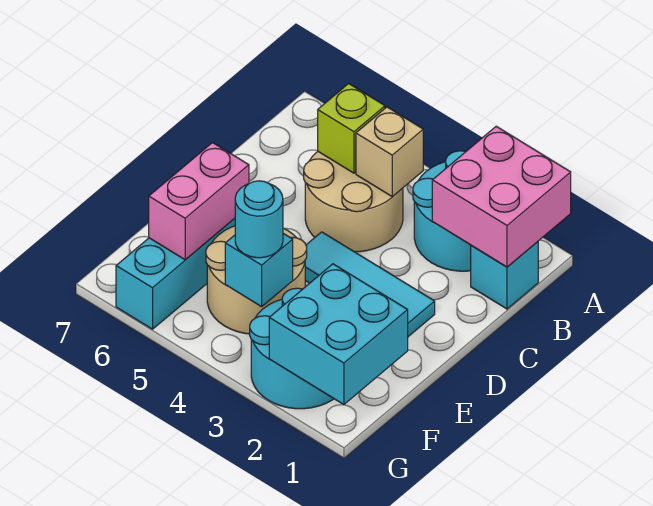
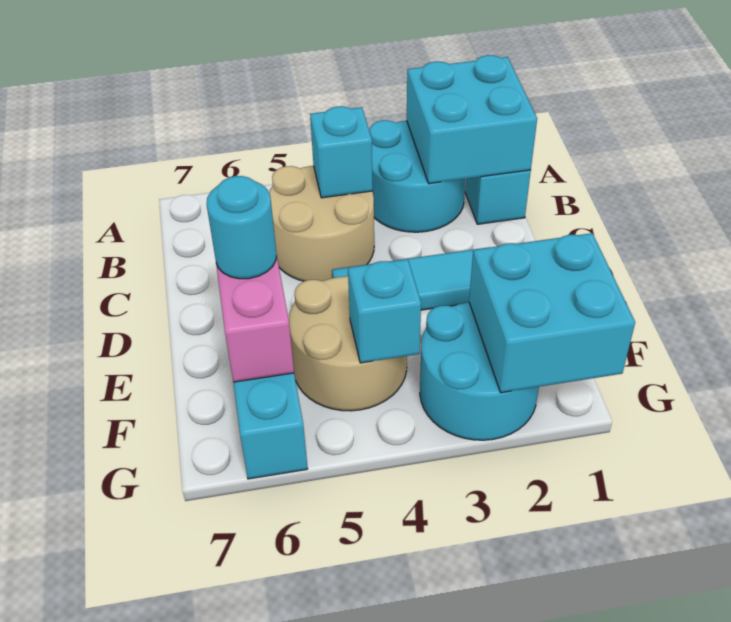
pink 2x2 brick [432,126,571,267] -> cyan 2x2 brick [407,55,537,184]
tan 1x1 brick [356,107,423,197] -> cyan 1x1 brick [310,106,373,198]
lime 1x1 brick [318,84,385,173] -> none
cyan 1x1 round brick [235,181,283,258] -> cyan 1x1 round brick moved to [207,176,276,279]

